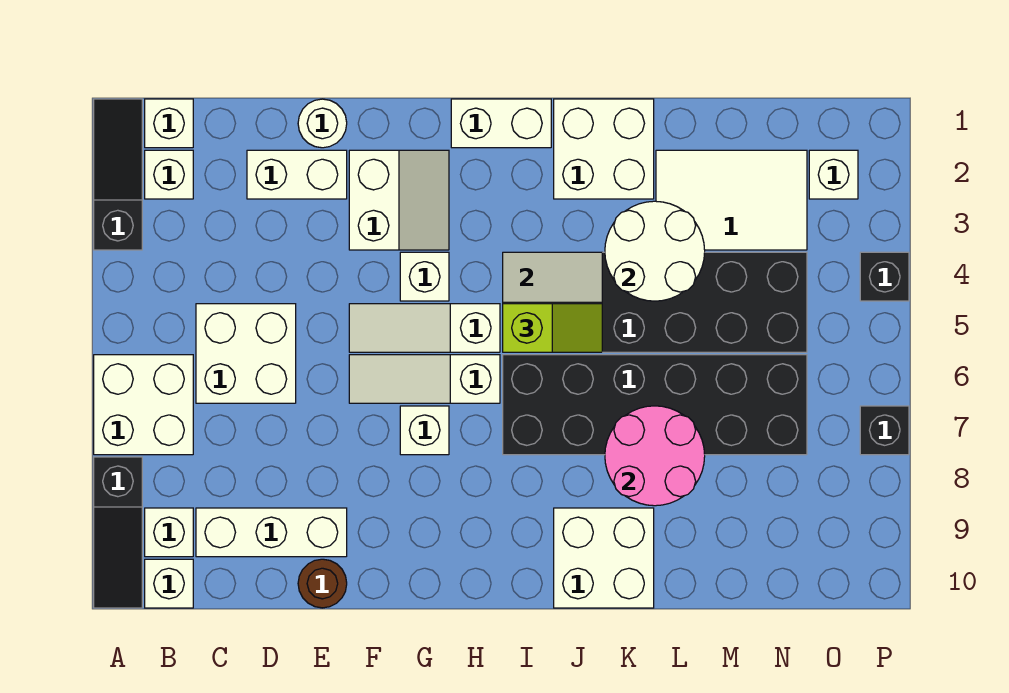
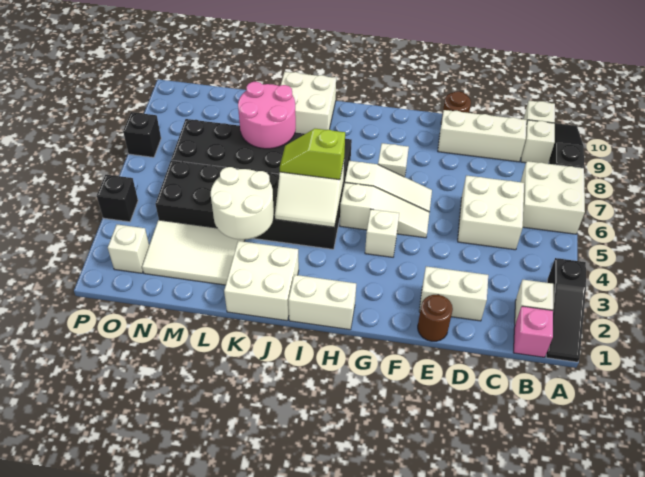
white 1x1 brick [145,99,193,148] -> pink 1x1 brick [513,306,553,357]
white 1x1 round brick [298,99,347,148] -> brown 1x1 round brick [418,295,453,341]
white 2x2 slope [349,150,449,250] -> none

